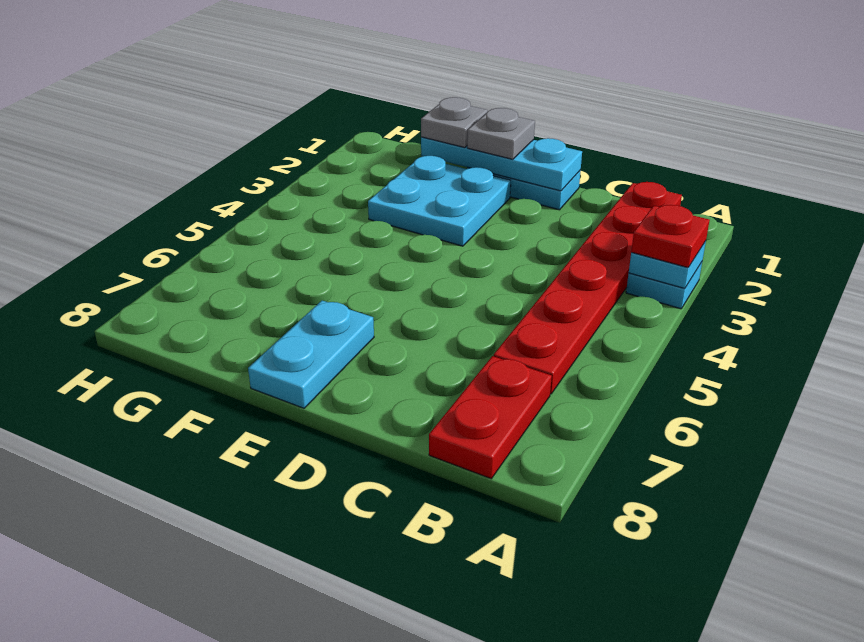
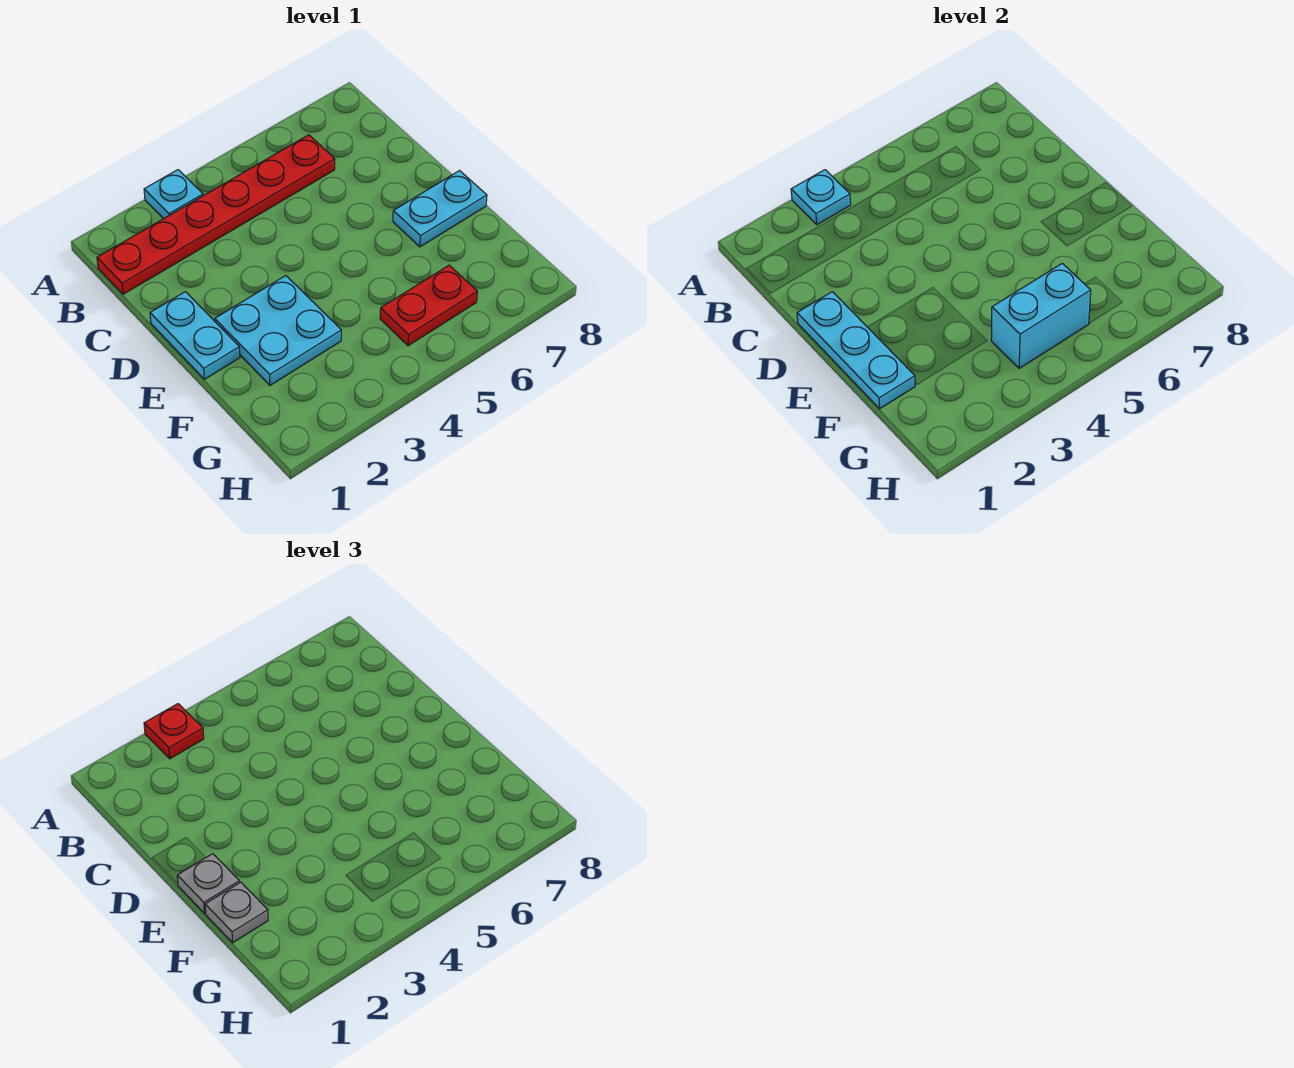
red 1x2 plate [429,356,552,479] -> red 1x2 plate moved to [380,265,477,346]
none -> cyan 1x2 brick [991,263,1091,368]

